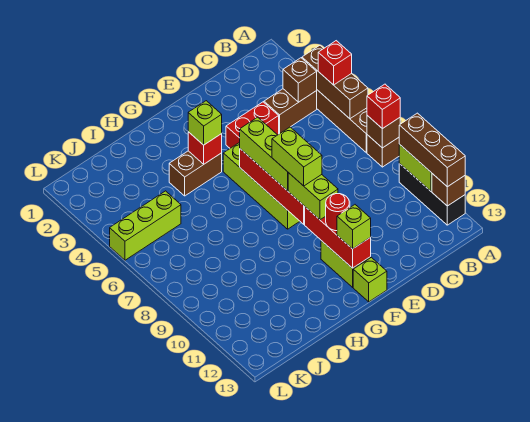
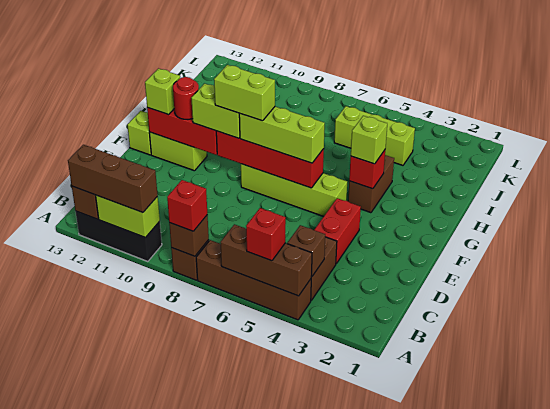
lime 1x3 brick [110,191,181,260] -> lime 1x3 brick turned to [334,106,415,165]

